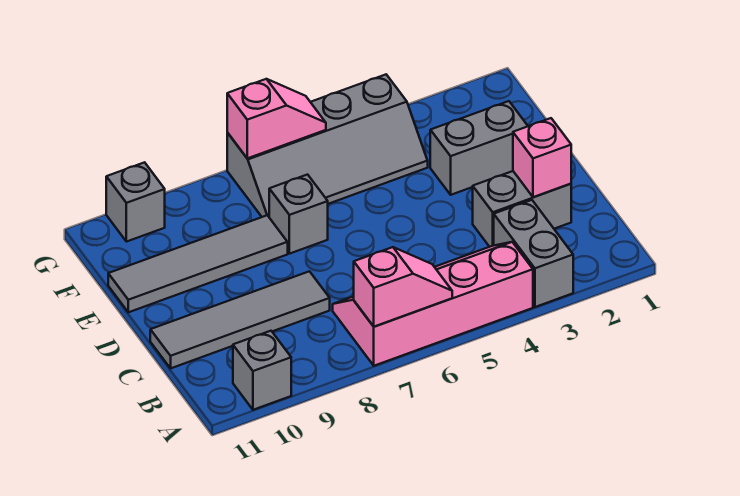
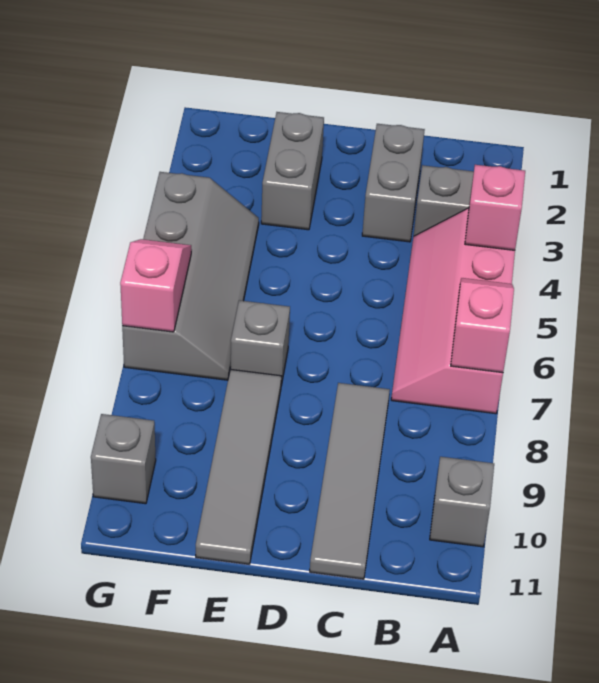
pink 1x1 brick [513,118,571,197] -> pink 1x1 brick moved to [465,165,525,250]

